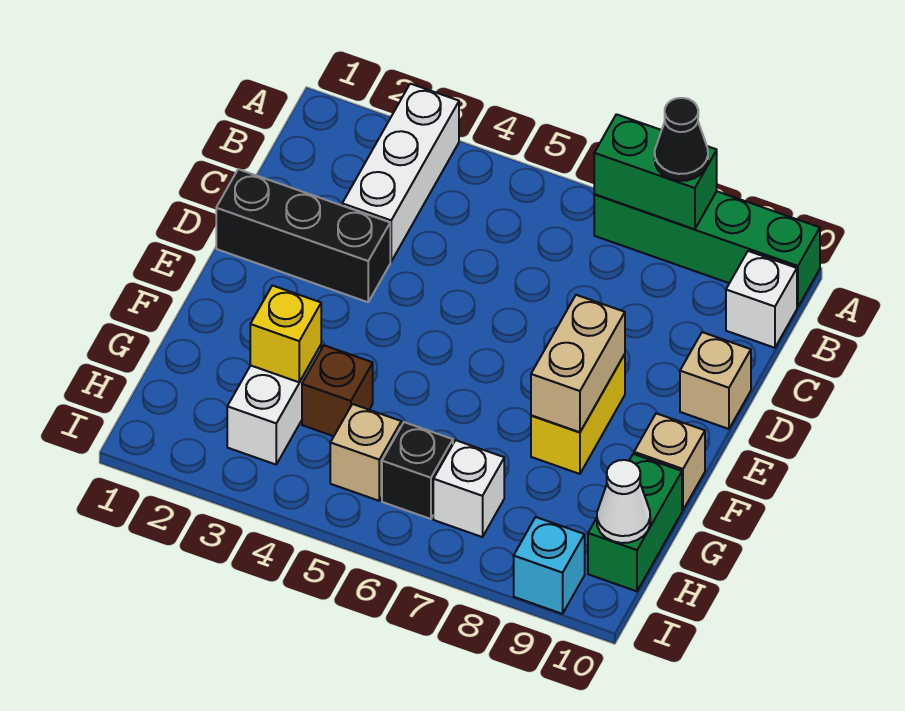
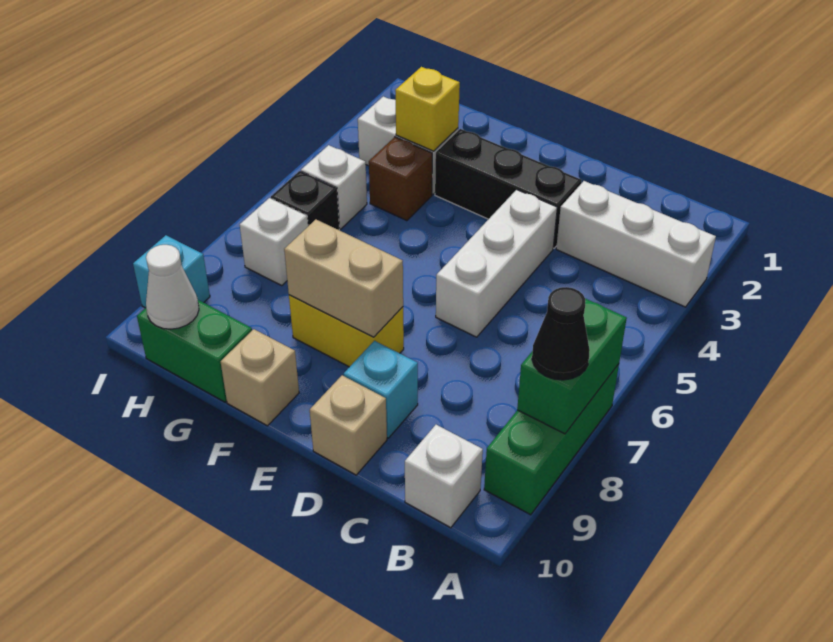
green 1x4 brick [594,191,820,307] -> green 1x3 brick [484,364,619,515]
black 1x3 brick [216,169,390,302] -> black 1x3 brick turned to [435,129,582,248]
none -> white 1x3 brick [436,190,557,337]
none -> cyan 1x1 brick [344,341,418,438]
tan 1x1 brick [330,404,401,501] -> white 1x1 brick [301,145,367,229]

